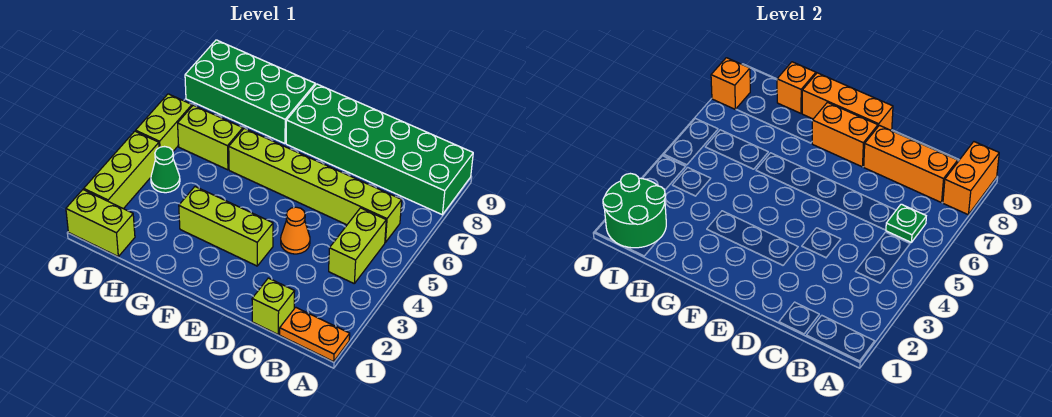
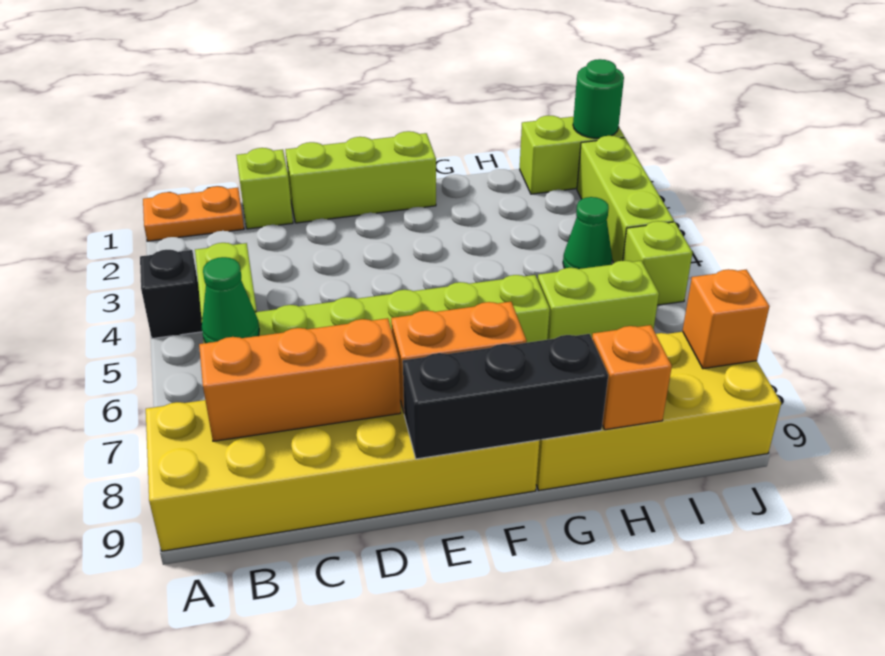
none -> black 1x1 brick [140,250,202,339]
green 2x6 brick [286,84,473,215] -> yellow 2x6 brick [146,400,539,551]
orange 1x2 brick [943,142,999,215] -> none
green 1x1 plate [886,204,926,243] -> green 1x1 cone [202,257,259,343]
orange 1x1 cone [281,207,310,254] -> none
lime 1x3 brick [179,187,273,266] -> lime 1x3 brick moved to [285,131,436,223]
orange 1x3 brick [802,73,893,131] -> black 1x3 brick [403,334,608,459]
green 2x4 brick [185,40,315,144] -> yellow 2x4 brick [536,332,781,490]
green 2x2 round brick [603,174,666,248] -> green 1x1 round brick [573,59,624,138]
lime 1x2 brick [136,94,192,151] -> lime 1x1 brick [623,221,693,305]

